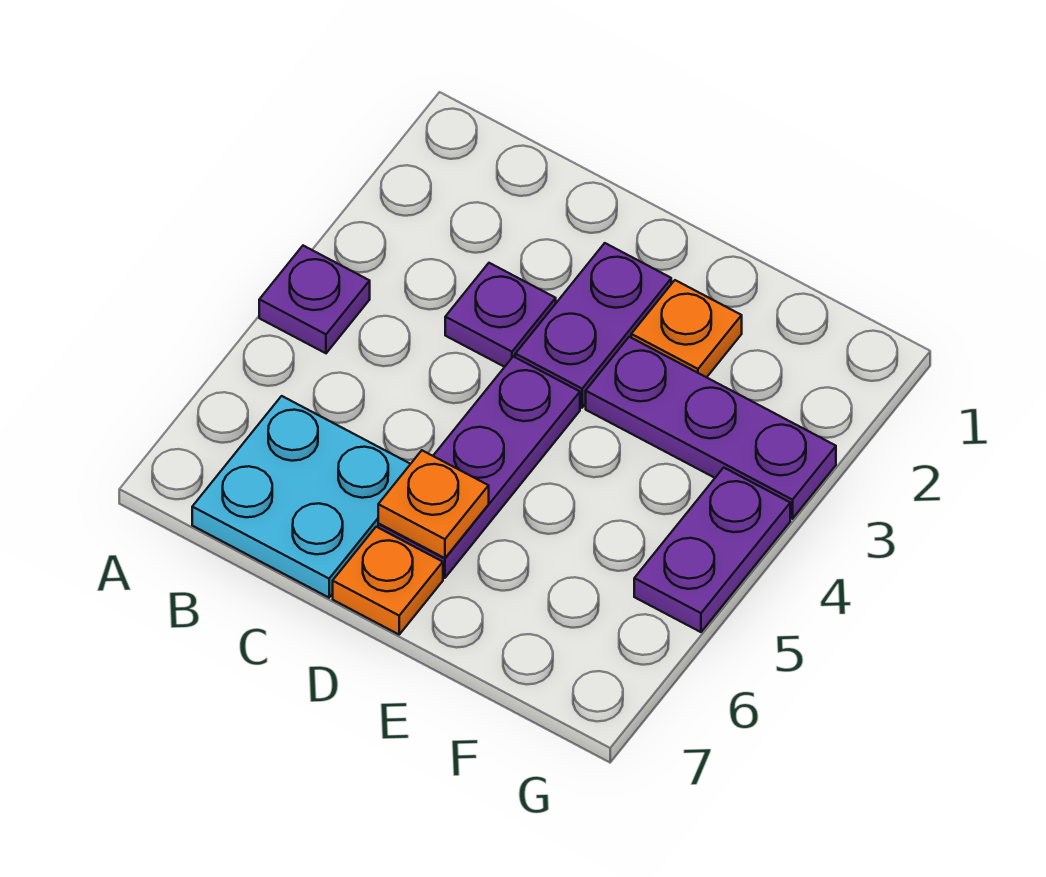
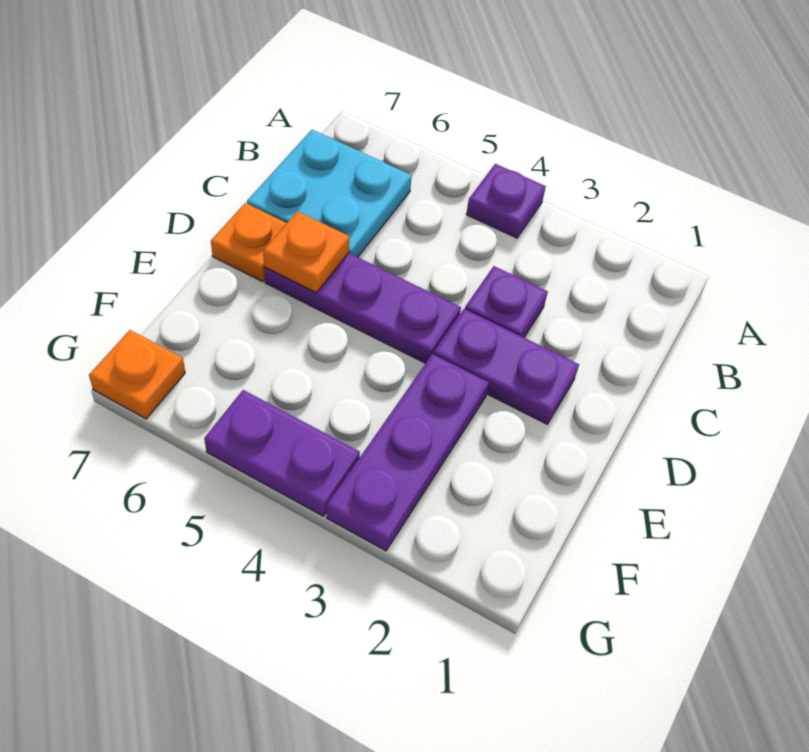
orange 1x1 plate [631,280,742,377] -> orange 1x1 plate moved to [89,330,185,419]

